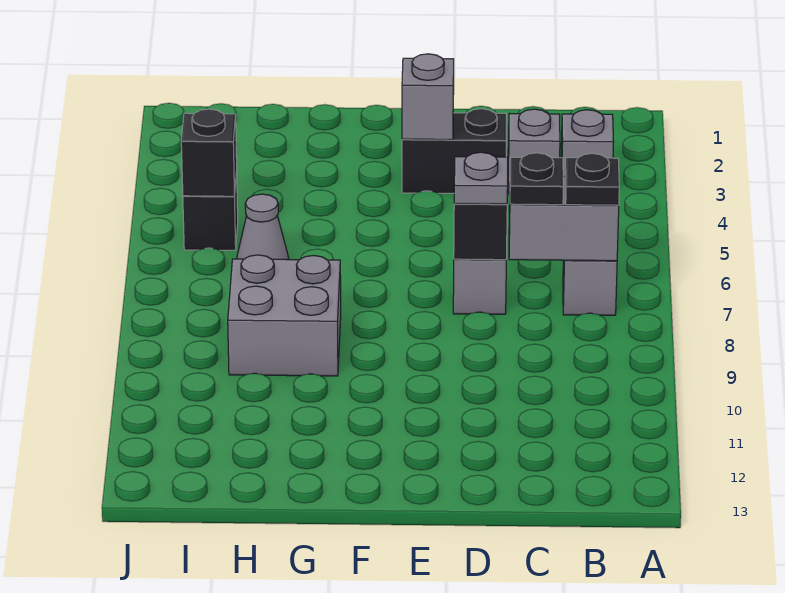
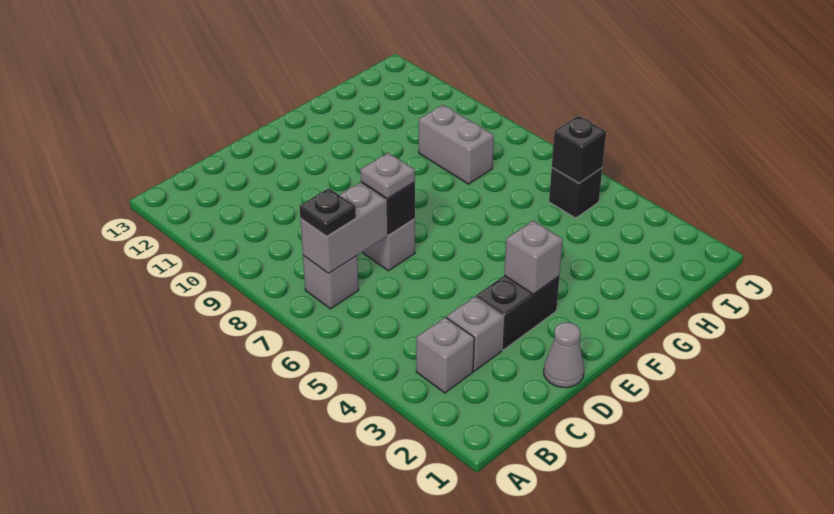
black 1x1 plate [510,153,563,205] -> none
grey 2x2 brick [228,255,341,376] -> grey 1x2 brick [419,105,494,184]
grey 1x1 cone [237,194,289,260] -> grey 1x1 cone moved to [544,322,584,388]

